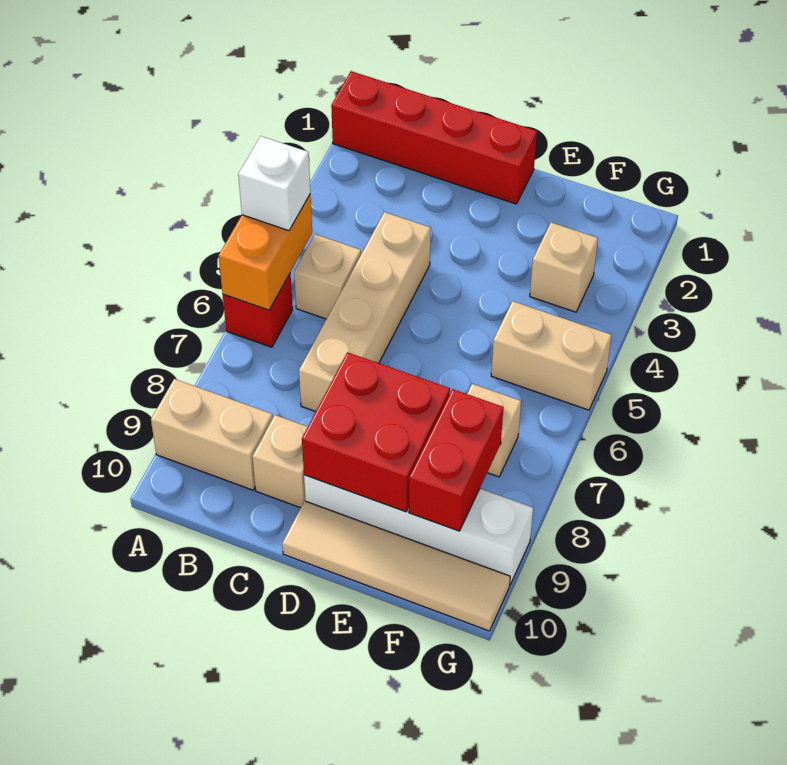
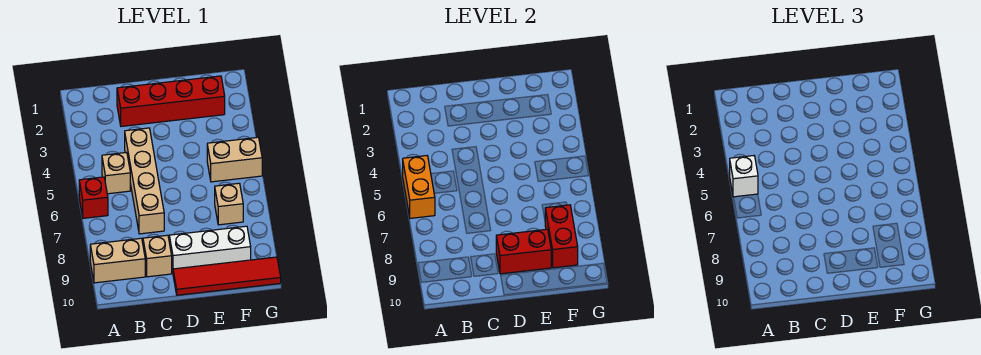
red 1x4 brick [331,71,537,204] -> red 1x4 brick moved to [117,76,225,126]
red 2x2 brick [302,352,450,512] -> red 1x2 brick [496,229,552,274]
white 1x4 brick [304,475,533,584] -> white 1x3 brick [169,226,251,272]
tan 1x4 tile [282,501,510,631] -> red 1x4 tile [173,257,281,295]
tan 1x1 brick [530,222,598,312] -> none

